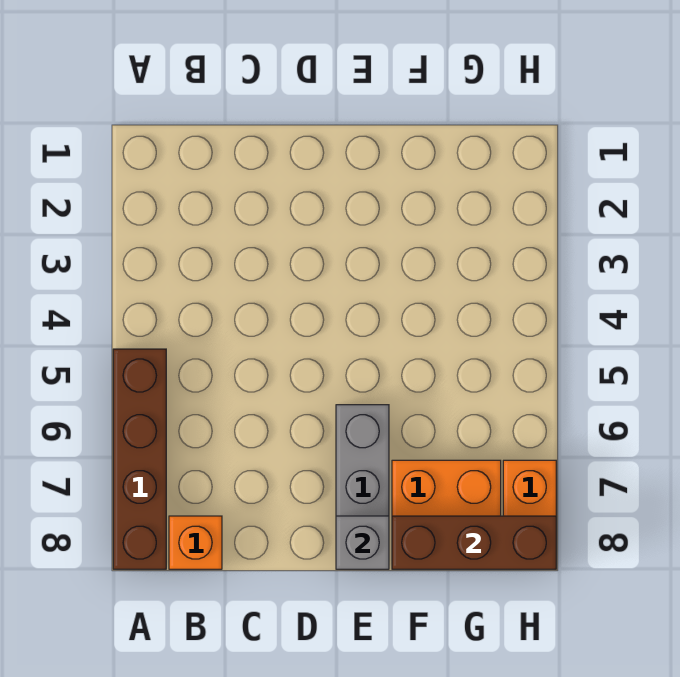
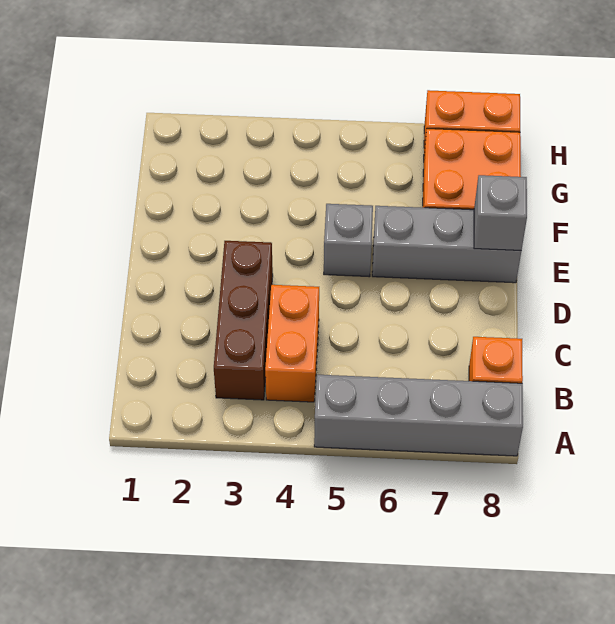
brown 1x4 brick [113,349,166,569] -> grey 1x4 brick [314,375,523,456]
none -> orange 1x2 brick [265,285,319,402]
none -> grey 1x1 brick [324,204,373,277]
brown 1x3 brick [392,516,556,569] -> brown 1x3 brick moved to [214,241,273,400]

